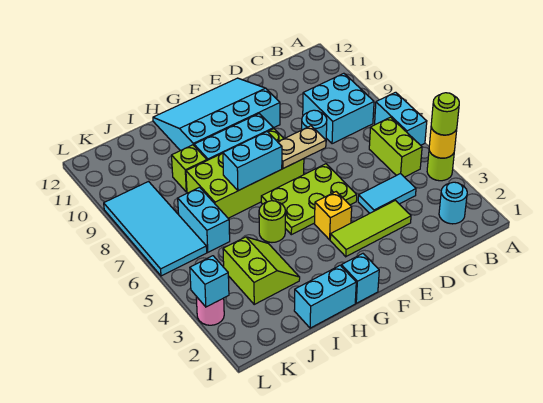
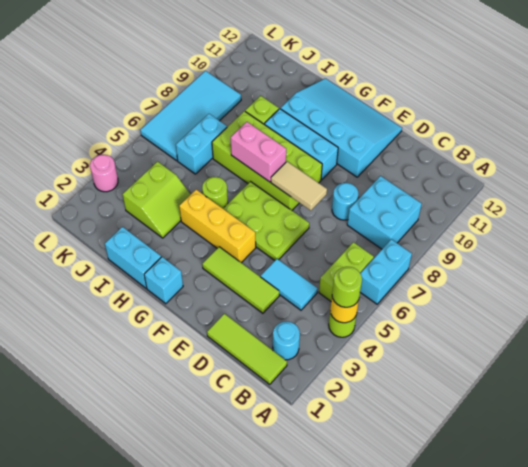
none -> lime 1x3 tile [207,314,287,384]
tan 1x2 plate [278,126,326,168] -> tan 1x2 tile [271,162,327,211]
yellow 1x1 brick [314,192,352,240] -> yellow 1x3 brick [179,190,256,263]
cyan 1x2 brick [223,132,282,191] -> pink 1x2 brick [231,122,286,182]
cyan 1x1 brick [190,256,229,307] -> none

